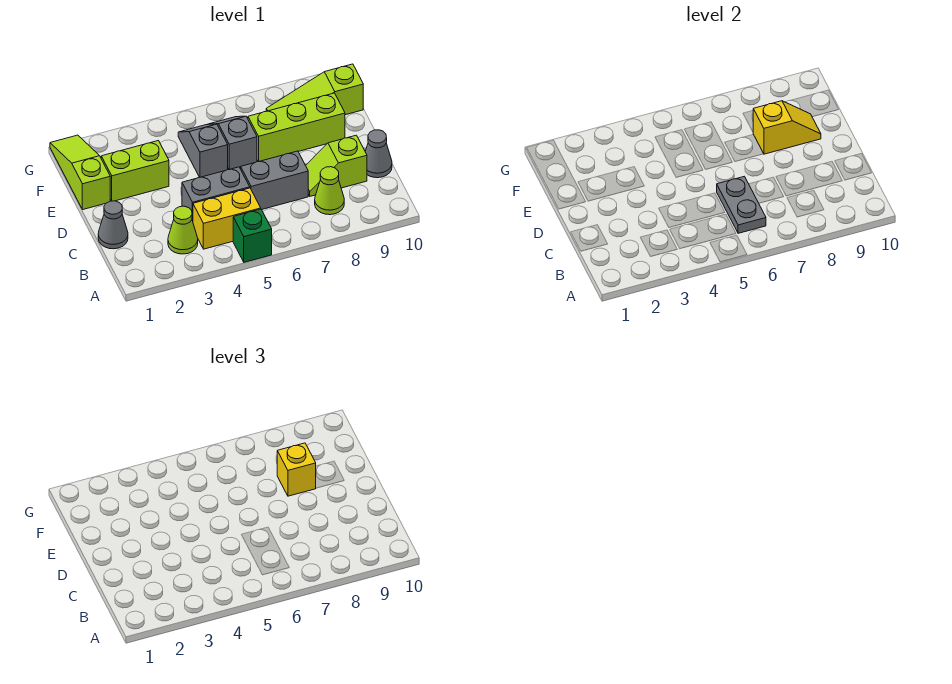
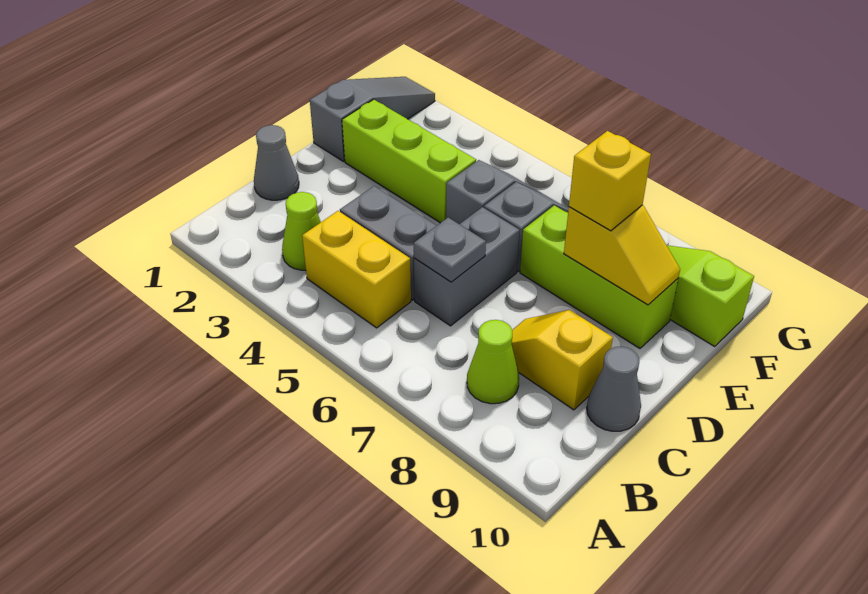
green 1x1 brick [233,209,272,262] -> none
grey 1x2 plate [717,176,766,233] -> grey 1x1 plate [414,218,486,282]
grey 1x2 brick [241,151,308,210] -> grey 1x2 brick turned to [414,207,519,326]
lime 1x2 slope [306,135,367,196] -> yellow 1x2 slope [512,310,613,410]
lime 1x3 slope [50,135,110,209] -> grey 1x3 slope [310,77,435,161]
lime 1x2 brick [101,141,169,201] -> lime 1x3 brick [342,99,476,223]

